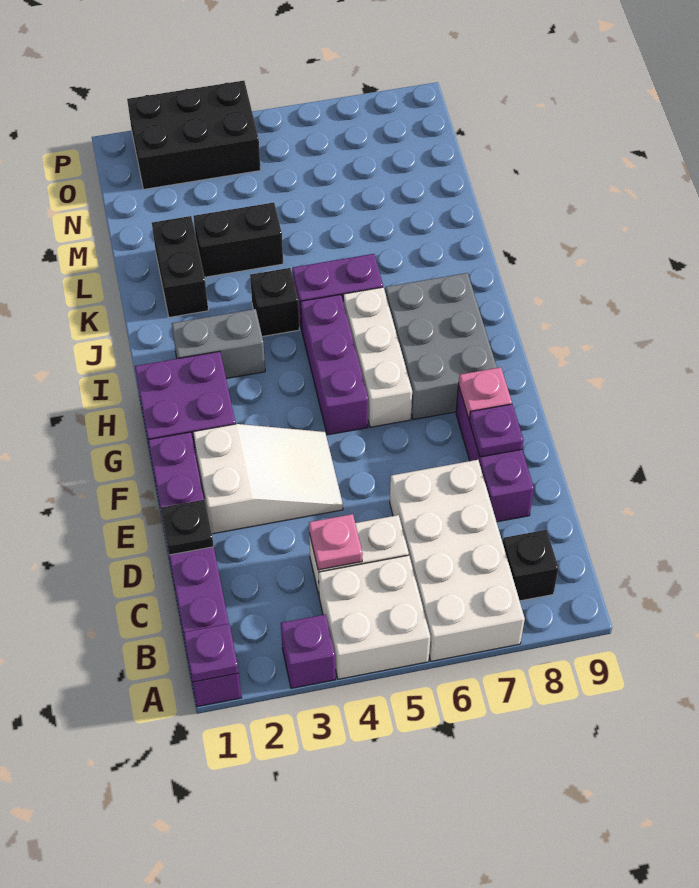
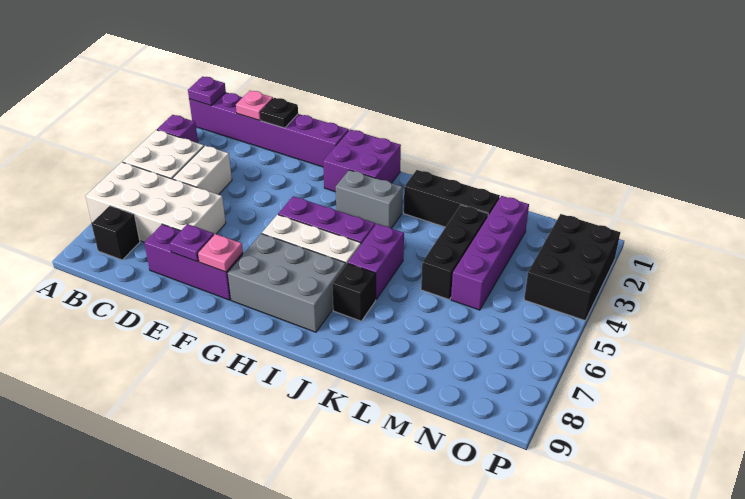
pink 1x1 plate [309,514,363,570] -> pink 1x1 plate moved to [236,91,273,120]
white 2x3 slope [193,424,343,534] -> none
grey 1x2 brick [172,309,265,379] -> grey 1x2 brick turned to [336,170,402,228]
black 1x1 brick [250,268,299,337] -> black 1x1 brick moved to [332,263,376,321]
black 1x2 brick [152,216,208,317] -> black 1x3 brick [404,170,500,227]
black 1x2 brick [193,203,283,277] -> black 1x3 brick [421,205,488,299]
none -> purple 1x4 brick [451,196,529,310]

